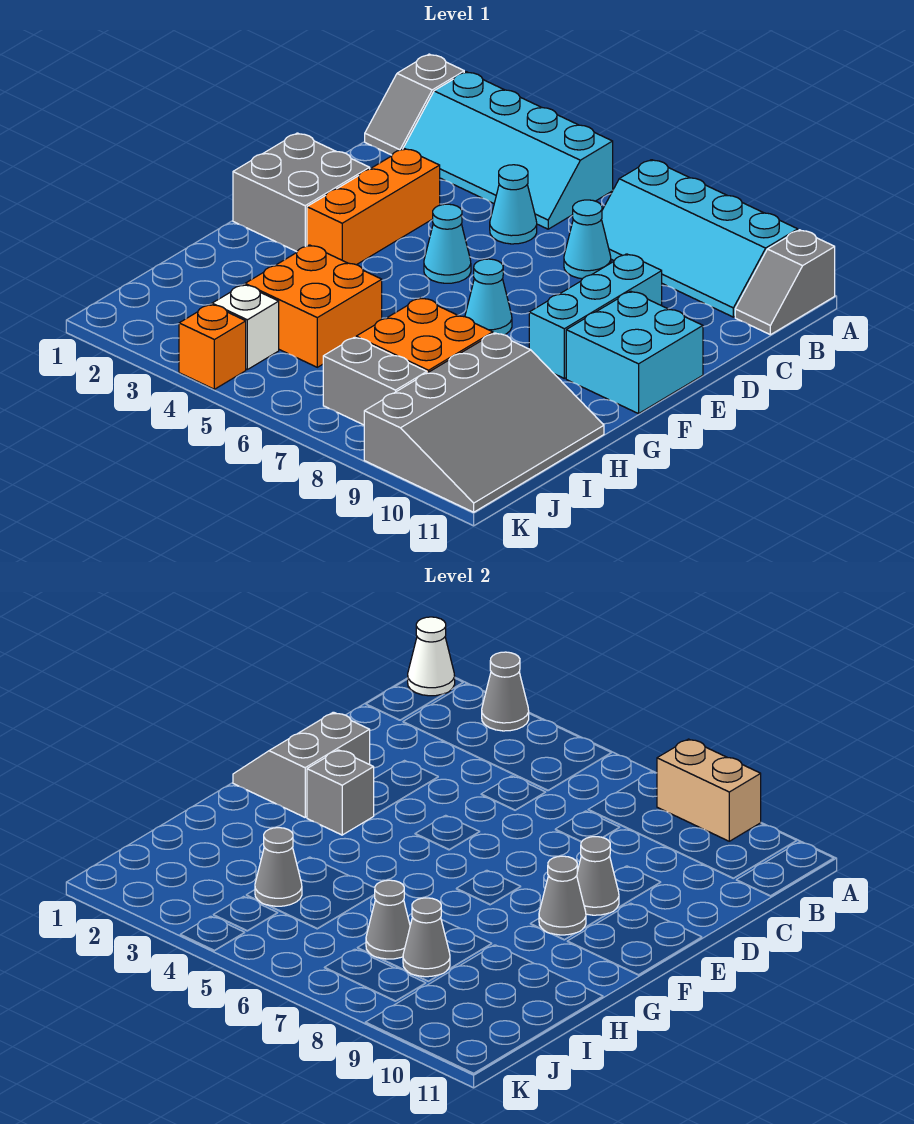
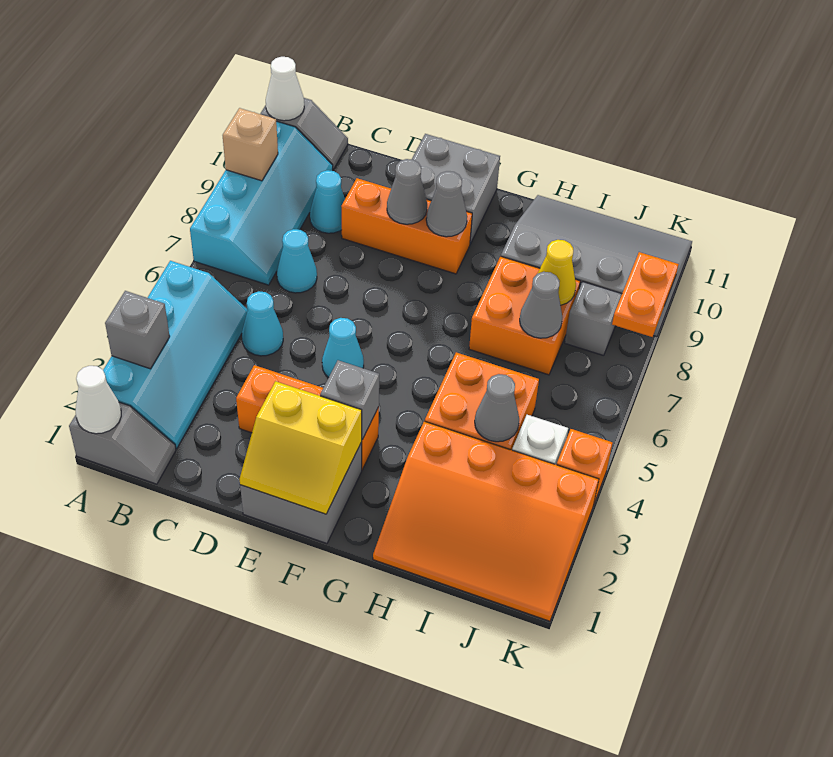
grey 1x1 cone [482,652,529,731] -> grey 1x1 brick [105,291,170,369]
tan 1x2 brick [657,739,761,841] -> tan 1x1 brick [223,108,278,181]
none -> white 1x1 cone [266,57,304,121]
cyan 1x3 brick [529,254,662,378] -> orange 1x3 brick [341,178,472,274]
grey 2x2 slope [233,712,370,817] -> yellow 2x2 slope [240,381,362,514]
cyan 2x2 brick [566,291,703,414] -> grey 2x2 brick [412,134,500,244]
cyan 1x1 cone [465,259,512,335] -> cyan 1x1 cone moved to [310,170,345,233]
none -> orange 3x4 slope [373,421,599,621]
grey 1x1 cone [403,898,450,977] -> yellow 1x1 cone [538,240,576,305]
grey 1x2 brick [323,337,427,425] -> grey 1x1 brick [565,282,622,356]
none -> orange 1x2 plate [612,252,679,337]

